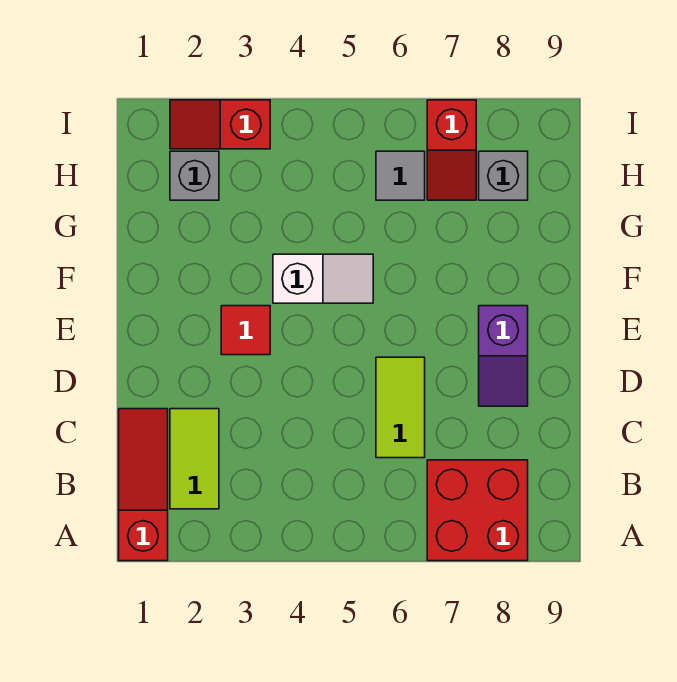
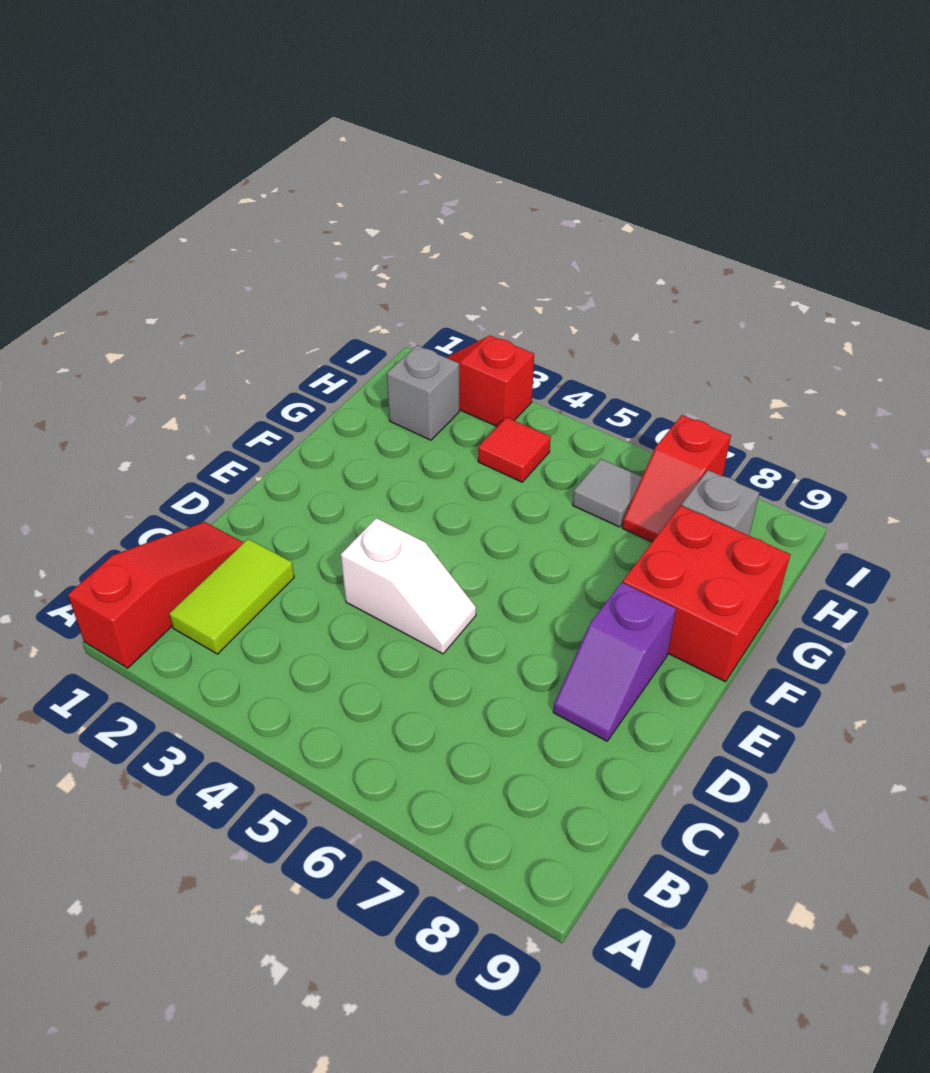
red 2x2 brick [427,460,528,561] -> red 2x2 brick moved to [623,506,790,682]
lime 1x2 tile [376,357,425,458] -> none
red 1x1 tile [221,306,270,355] -> red 1x1 tile moved to [478,417,551,482]
white 1x2 slope [273,254,373,303] -> white 1x2 slope moved to [341,518,476,654]

